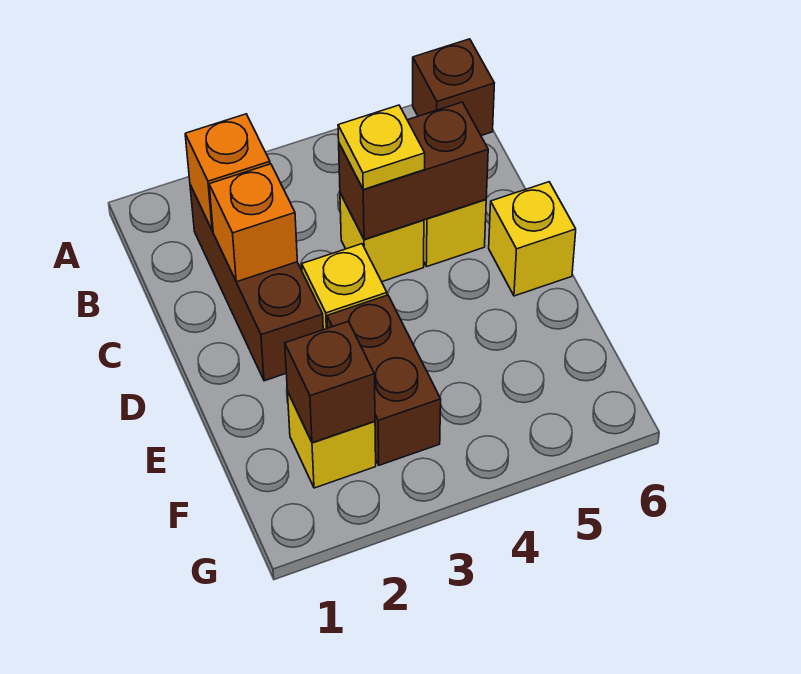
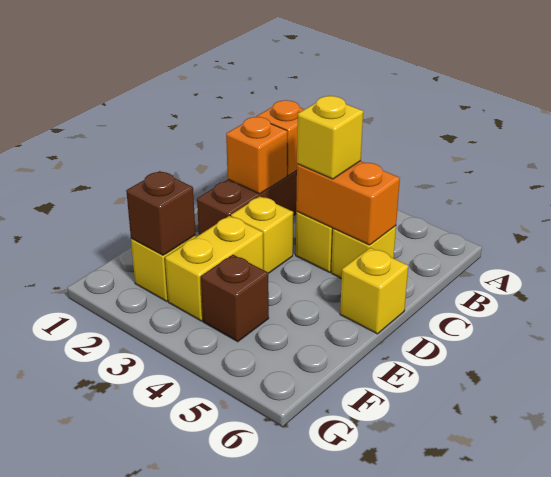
brown 1x1 brick [413,39,494,136] -> brown 1x1 brick moved to [201,255,269,342]
brown 1x2 brick [339,102,488,240] -> orange 1x2 brick [296,161,400,245]
yellow 1x1 plate [338,105,425,189] -> yellow 1x1 brick [297,96,363,179]
brown 1x2 brick [327,295,441,465] -> yellow 1x2 brick [165,216,263,321]

